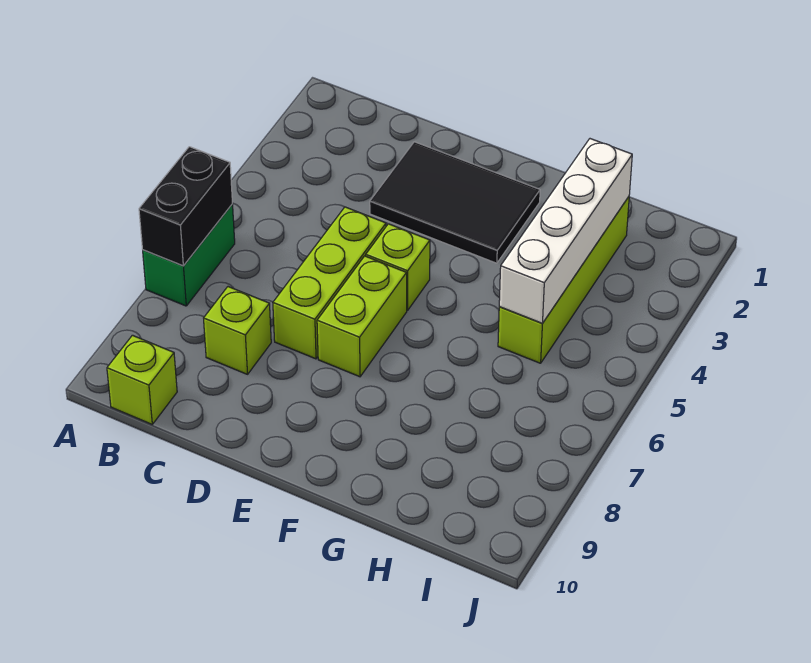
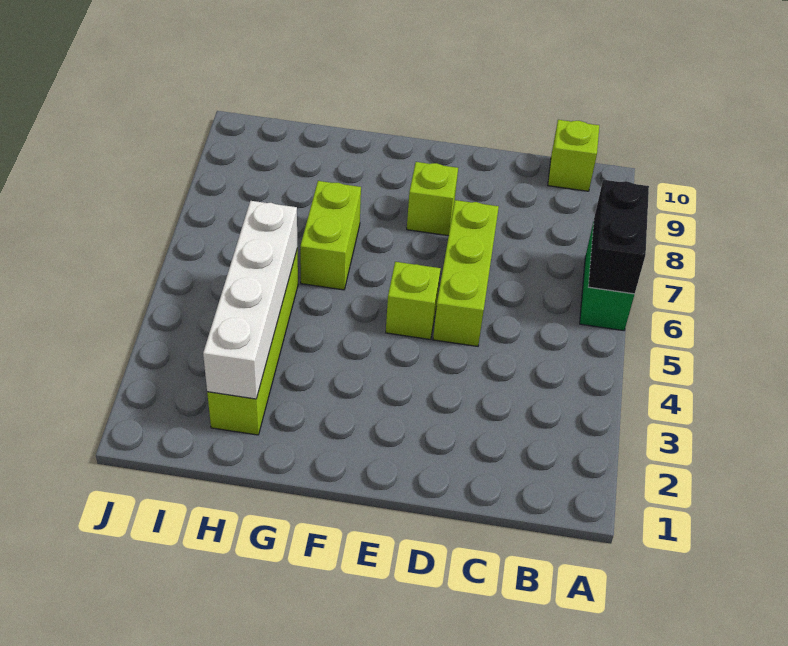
lime 1x1 brick [204,287,271,374] -> lime 1x1 brick moved to [407,162,458,236]
black 2x3 tile [370,142,540,263] -> none
lime 1x2 brick [317,256,407,377] -> lime 1x2 brick moved to [300,181,361,290]

